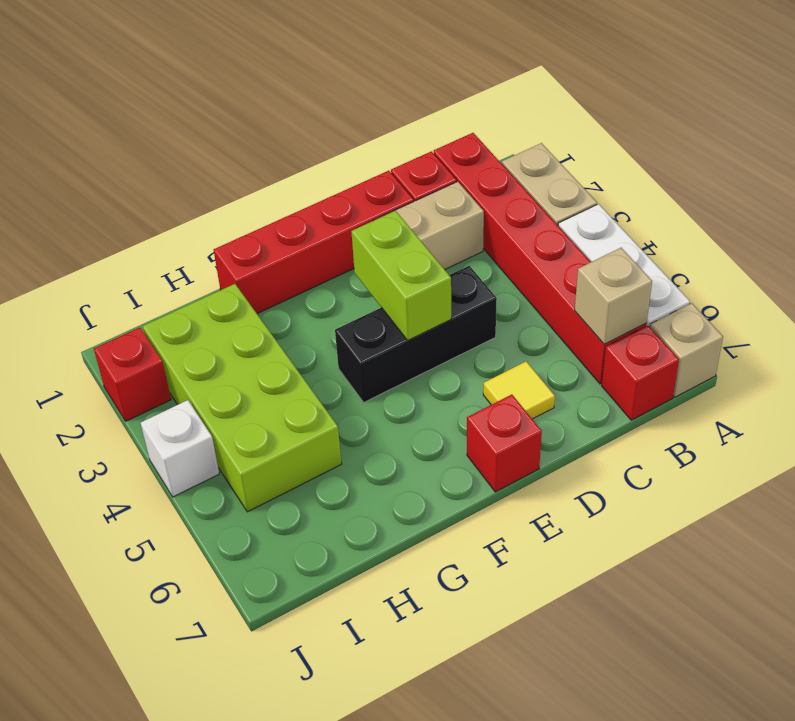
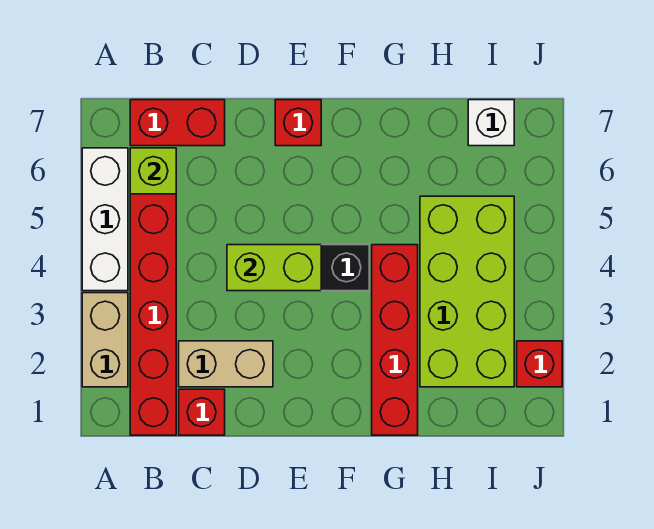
tan 1x1 brick [650,303,723,397] -> none
tan 1x1 brick [575,248,652,344] -> lime 1x1 brick [130,148,176,194]
red 1x1 brick [602,325,679,420] -> red 1x2 brick [130,100,225,146]
red 1x4 brick [214,171,414,314] -> red 1x4 brick turned to [372,245,418,435]
yellow 1x1 tile [483,362,555,419] -> none
lime 1x2 brick [351,211,451,340] -> lime 1x2 brick turned to [227,245,321,291]
white 1x1 brick [141,400,219,497] -> white 1x1 brick moved to [468,100,514,146]

